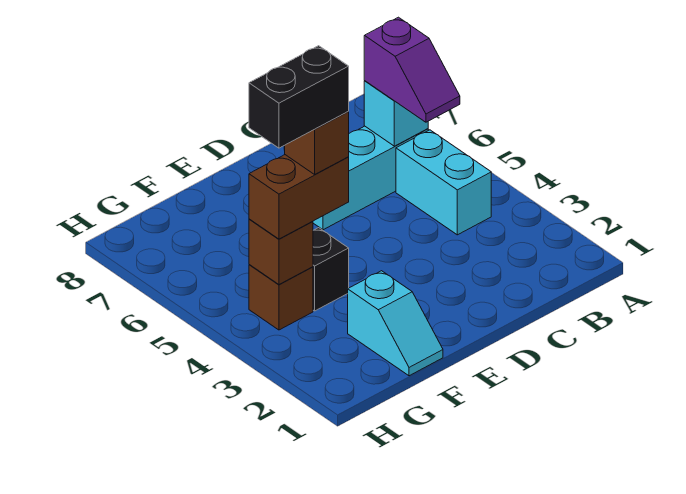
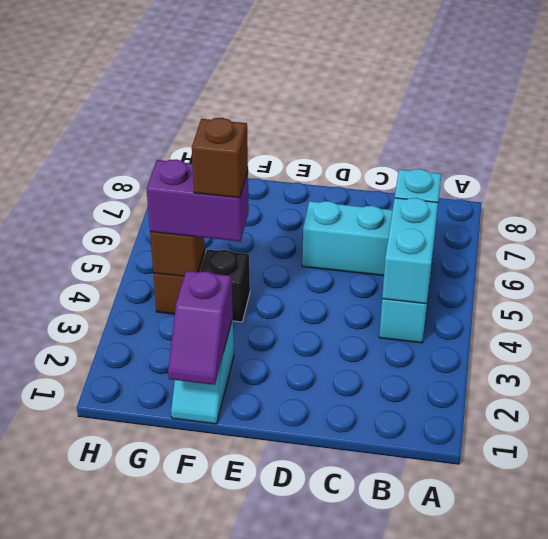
none -> cyan 1x2 brick [382,198,438,304]
purple 1x2 slope [364,17,460,122] -> purple 1x2 slope moved to [168,271,233,385]
brown 1x2 brick [249,155,349,239] -> purple 1x2 brick [146,159,249,242]
black 1x2 brick [249,46,349,148] -> none

